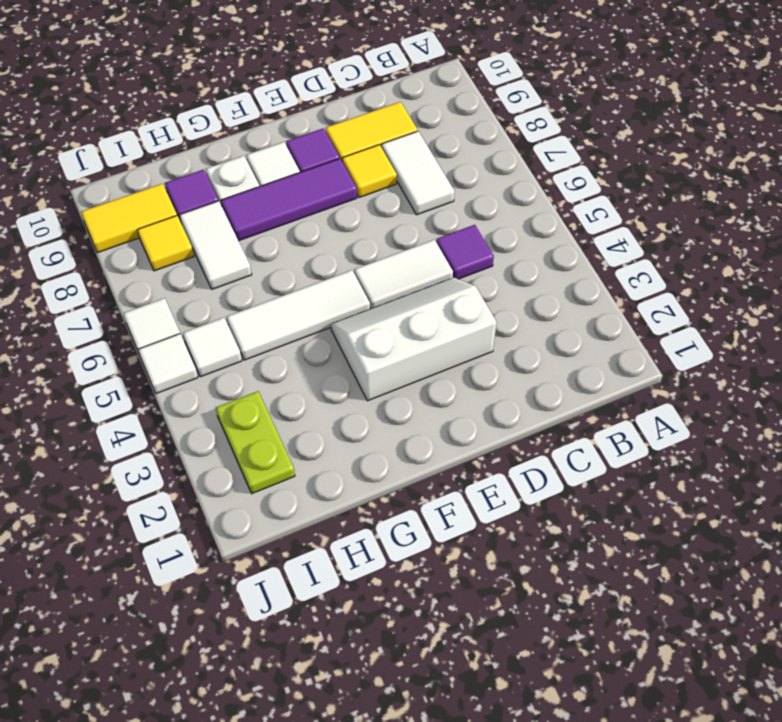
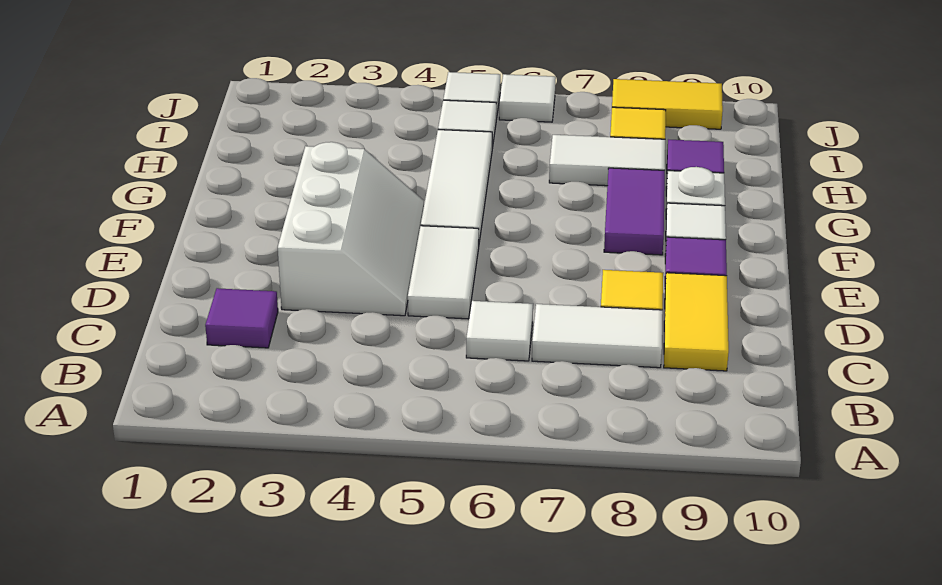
purple 1x1 tile [436,225,494,279] -> purple 1x1 tile moved to [205,288,278,348]
none -> white 1x1 tile [466,301,533,361]
purple 1x3 tile [221,159,357,241] -> purple 1x2 tile [604,168,665,255]
lime 1x2 plate [216,391,295,494] -> none
yellow 1x2 tile [81,184,177,253] -> yellow 1x2 tile turned to [612,79,723,129]

